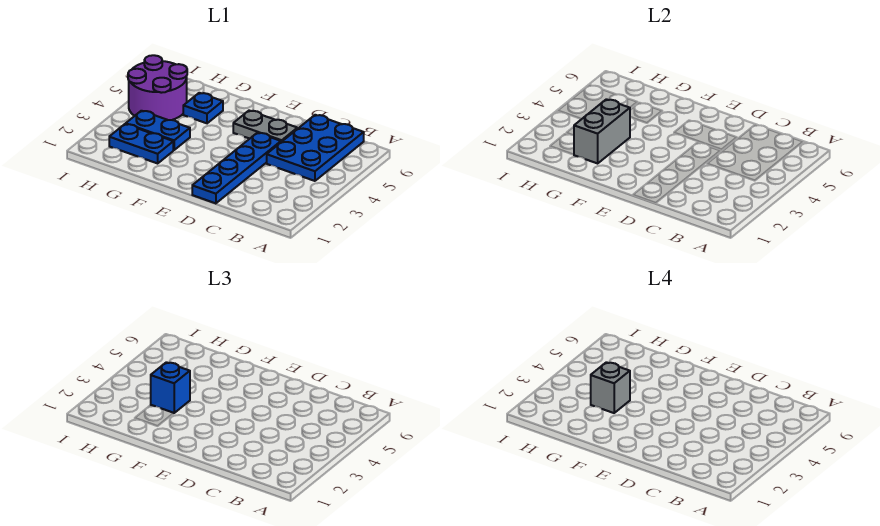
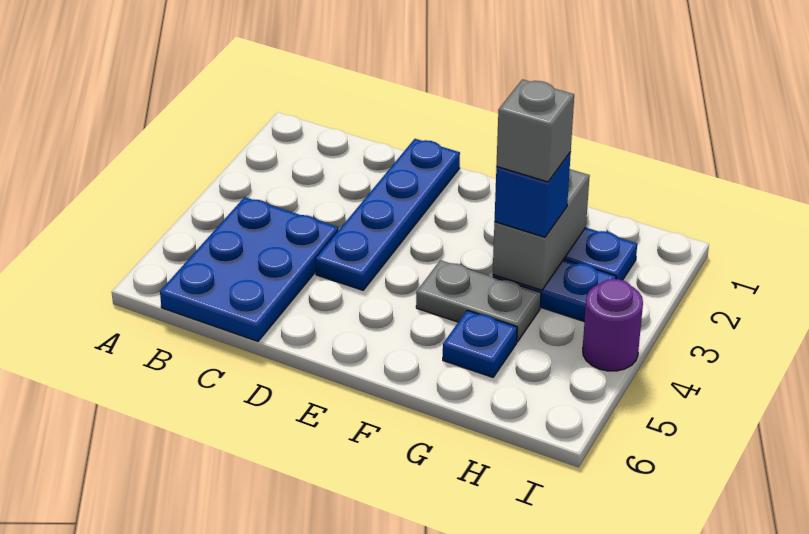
grey 1x2 plate [233,111,297,142] -> grey 1x2 plate moved to [416,260,541,342]
purple 2x2 round brick [128,55,187,120] -> purple 1x1 round brick [583,279,643,371]

